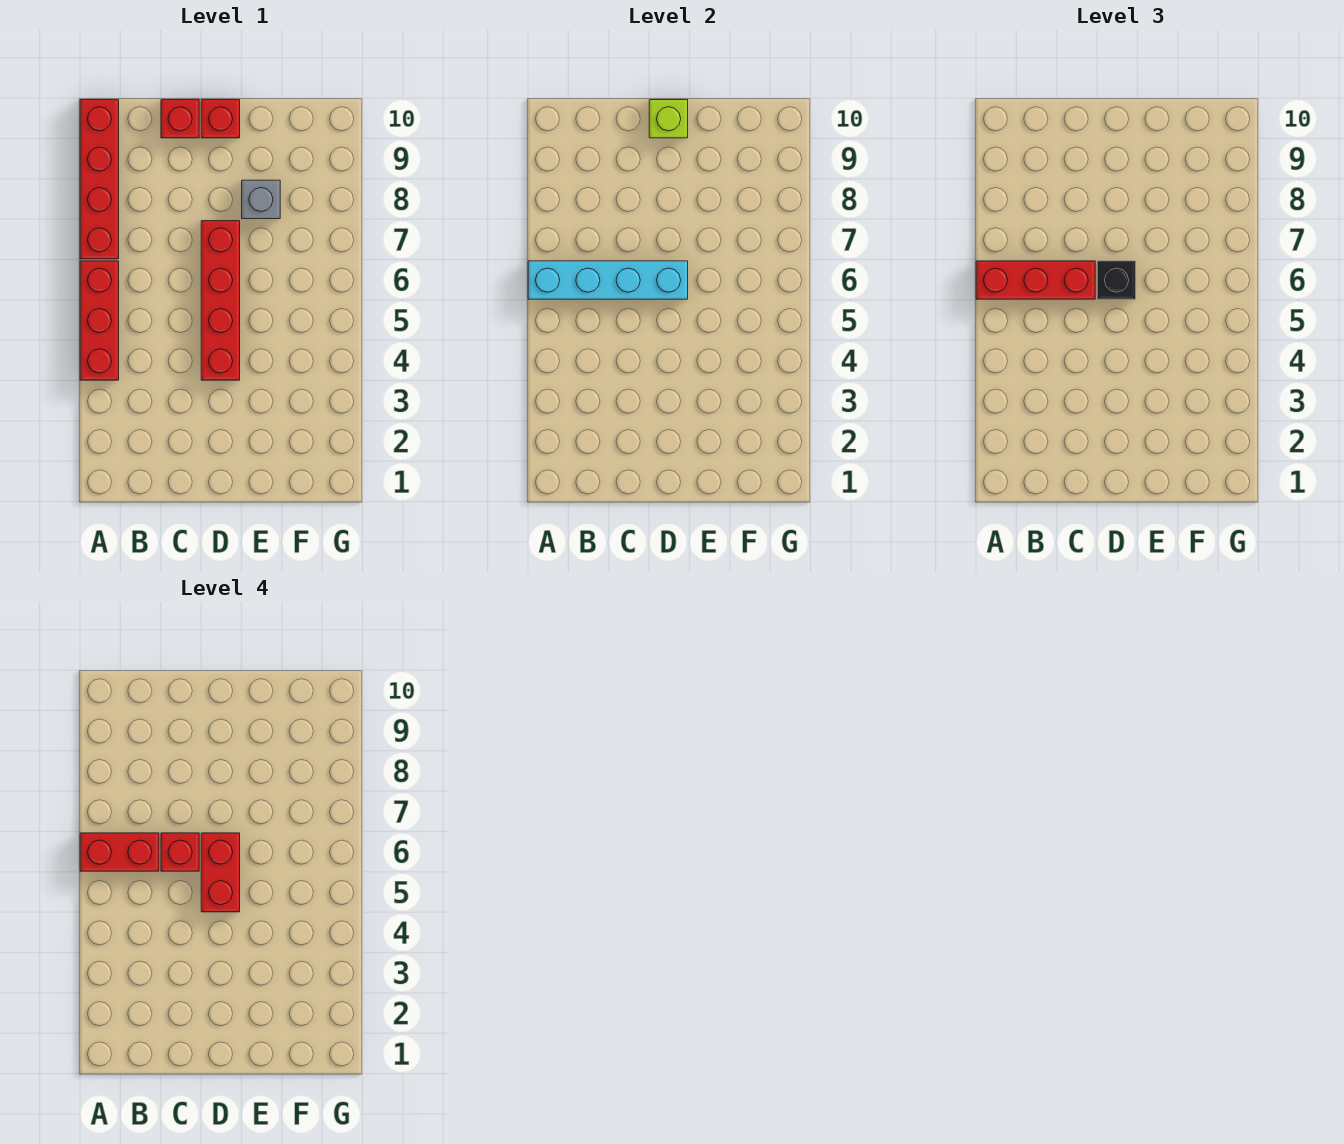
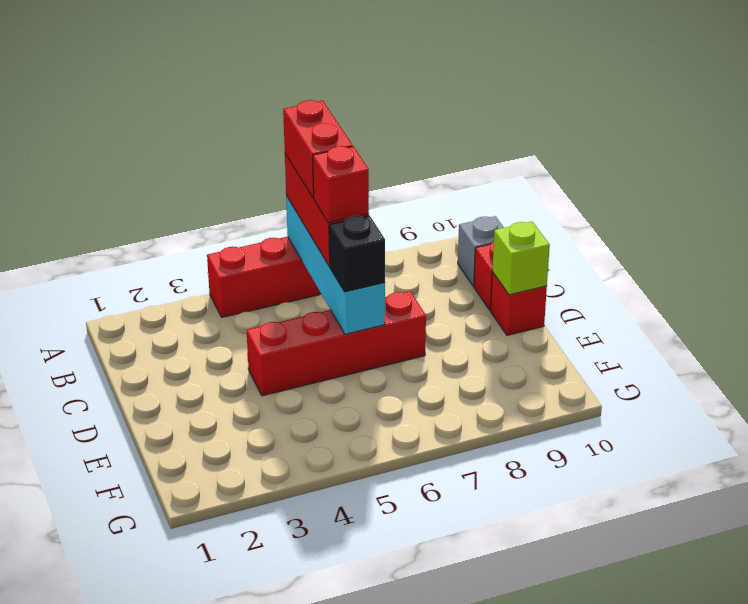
red 1x4 brick [80,100,119,259] -> none
red 1x2 brick [201,833,240,912] -> none
grey 1x1 brick [242,180,280,219] -> grey 1x1 brick moved to [458,216,504,286]

